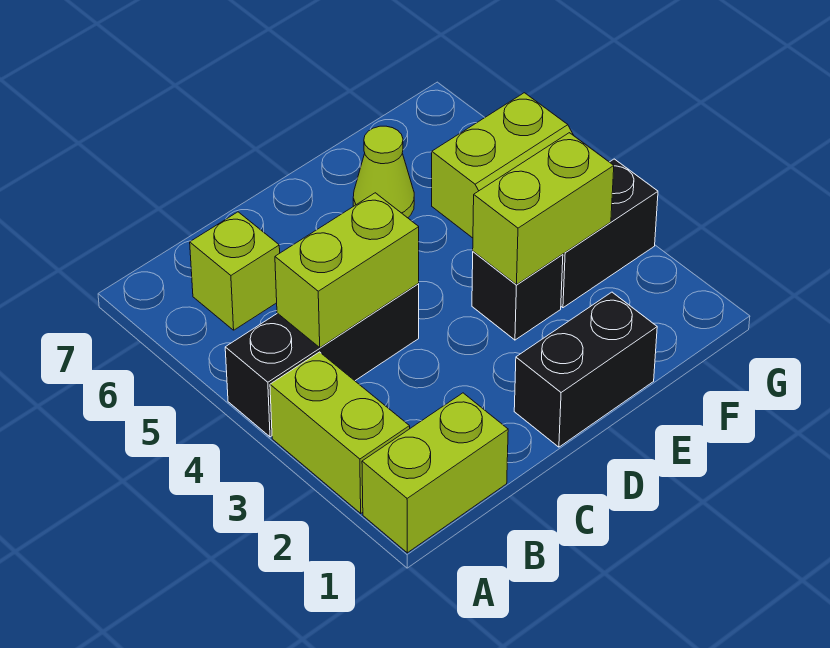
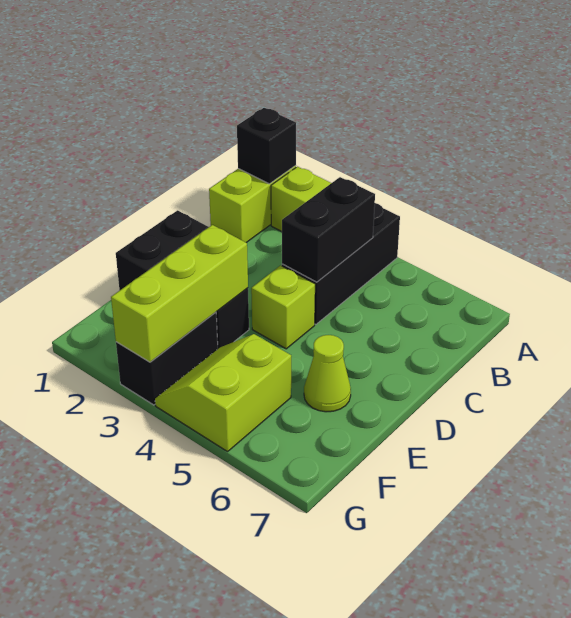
none -> black 1x1 brick [237,108,296,184]
lime 1x2 brick [275,193,419,348] -> black 1x2 brick [282,177,375,282]
lime 1x1 brick [190,212,280,330] -> lime 1x1 brick moved to [251,265,315,349]
lime 1x2 brick [473,133,614,285] -> lime 1x3 brick [111,225,248,362]

